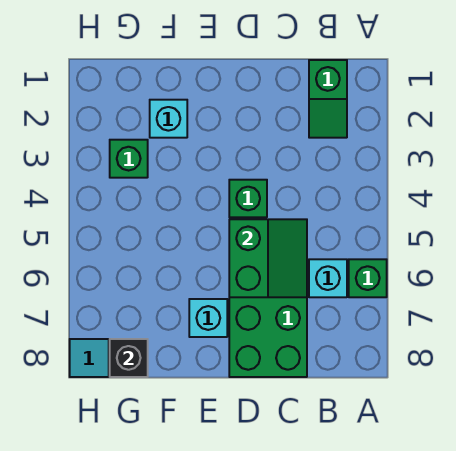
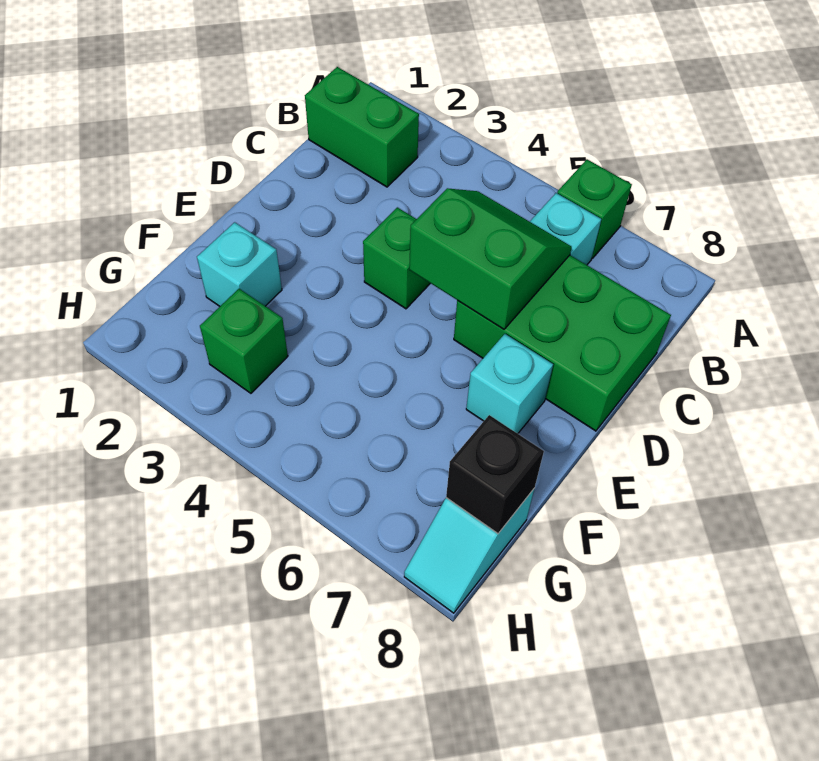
green 1x2 slope [309,60,347,138] -> green 1x2 brick [305,67,419,187]

